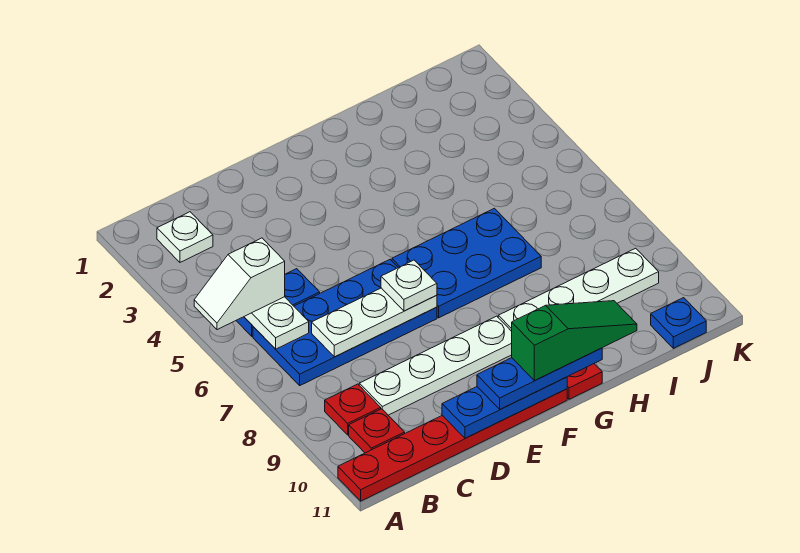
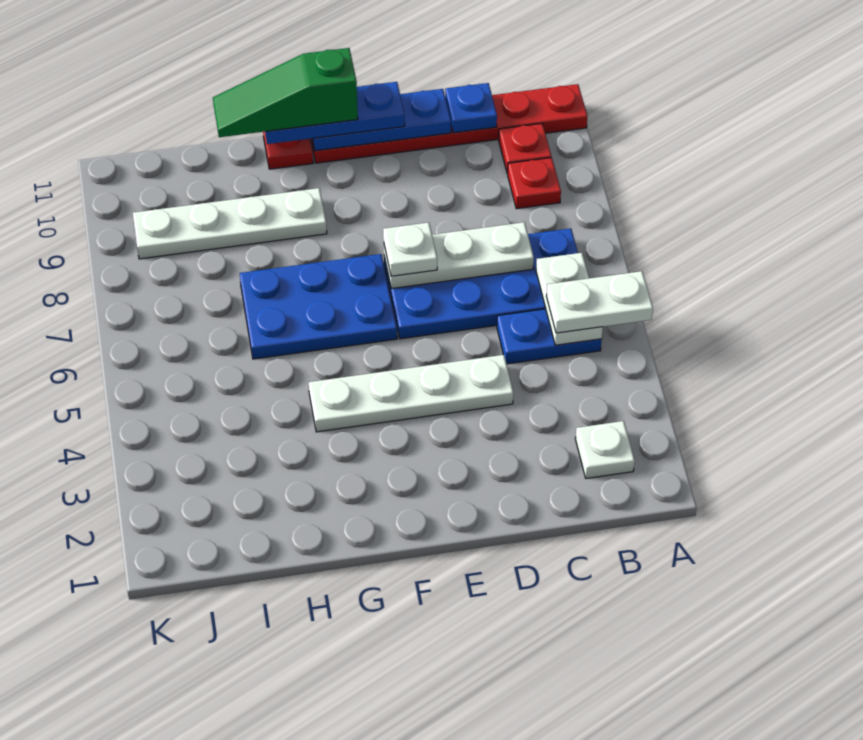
white 1x2 slope [194,238,285,330] -> white 1x2 plate [546,271,653,333]
white 1x4 plate [359,316,512,415] -> white 1x4 plate moved to [309,355,513,432]
blue 1x1 plate [651,298,706,348] -> blue 1x1 plate moved to [445,83,497,133]

